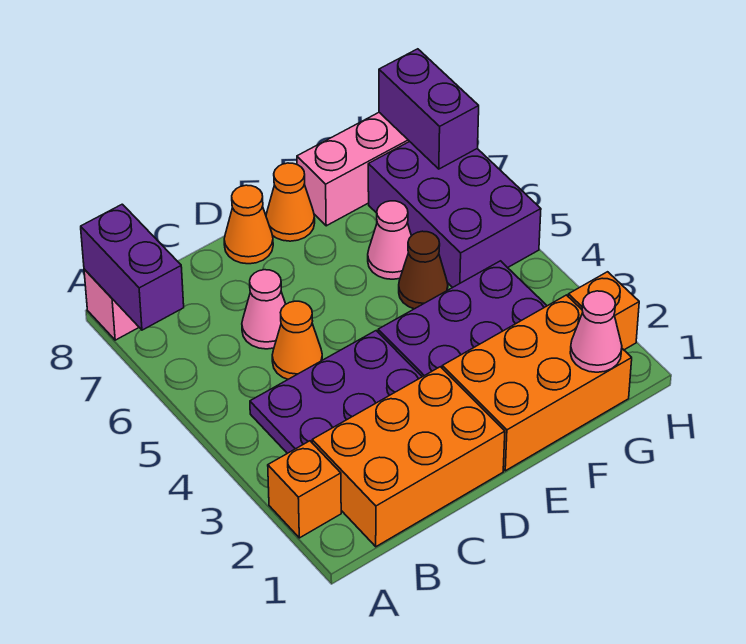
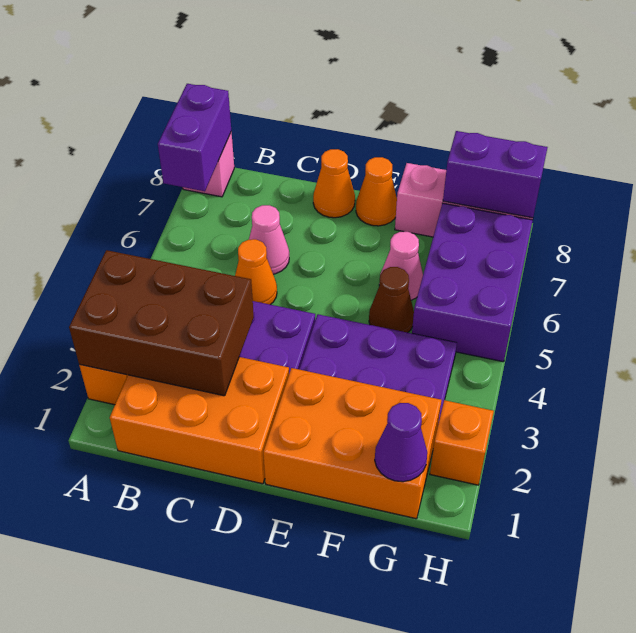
none -> brown 2x3 brick [69,250,254,396]
pink 1x1 cone [570,291,622,372] -> purple 1x1 cone [375,403,427,482]
purple 1x2 brick [379,49,479,169] -> purple 1x2 brick turned to [443,131,548,218]

